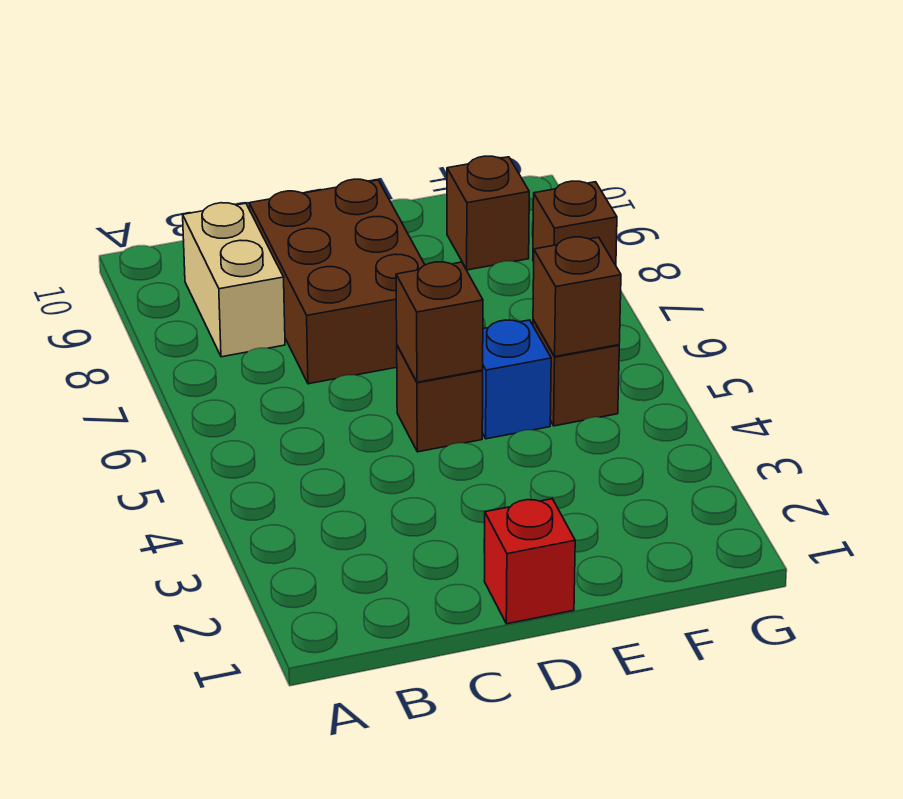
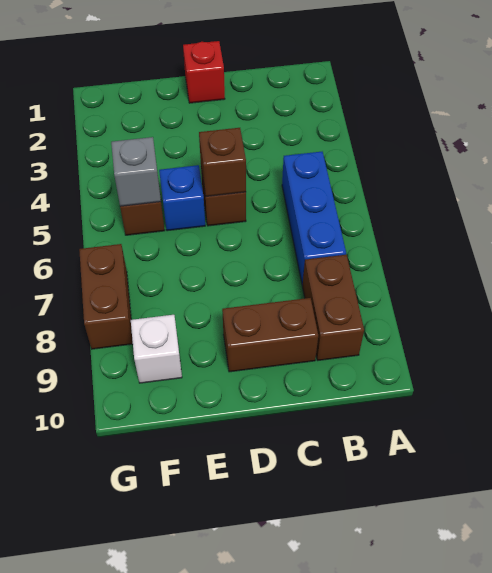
none -> blue 1x3 brick [282,152,346,285]
tan 1x2 brick [183,203,285,357] -> brown 1x2 brick [302,255,364,361]
brown 2x3 brick [249,179,425,384] -> brown 1x2 brick [222,298,318,372]
brown 1x1 brick [533,237,621,357] -> grey 1x1 brick [111,137,161,206]
brown 1x1 brick [447,156,529,270] -> white 1x1 brick [131,315,182,383]
brown 1x1 brick [533,181,617,265] -> brown 1x2 brick [79,244,133,349]

